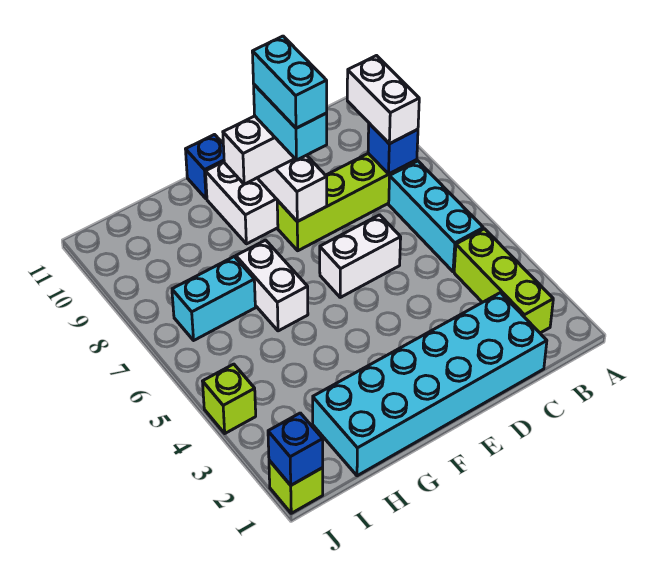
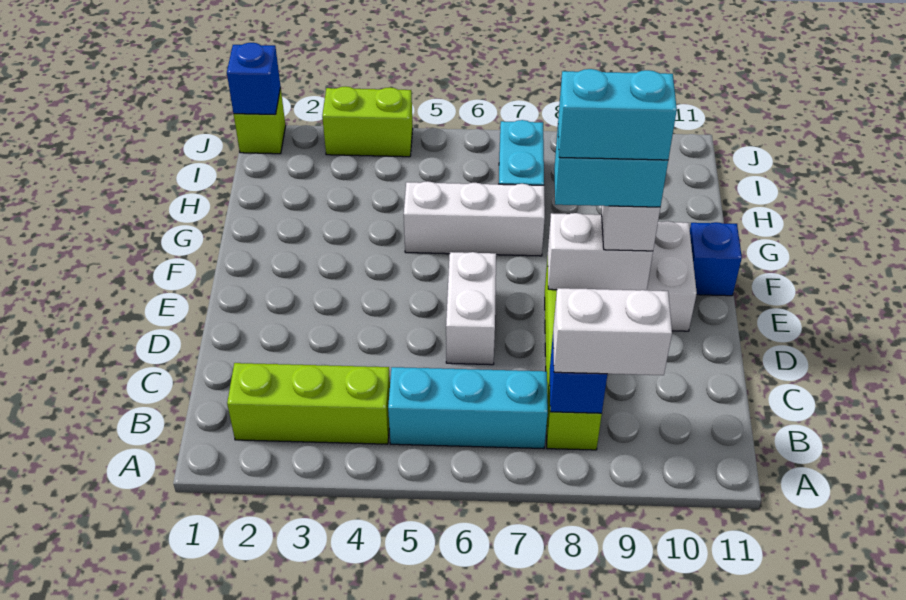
cyan 2x6 brick [313,293,547,476] -> none
white 1x2 brick [236,240,308,331] -> white 1x3 brick [404,181,545,256]
lime 1x1 brick [203,364,256,433] -> lime 1x2 brick [322,86,413,157]

